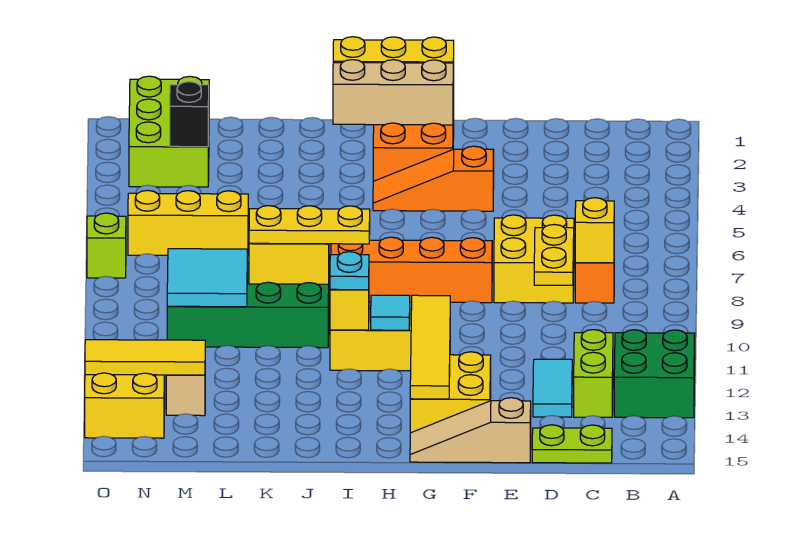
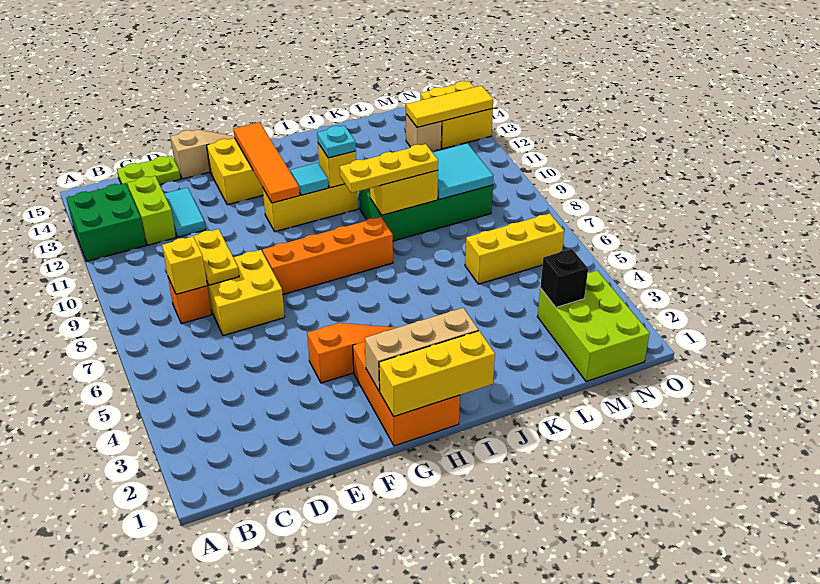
yellow 1x4 tile [410,295,450,399] -> orange 1x4 tile [234,122,300,203]
lime 1x1 brick [87,213,126,278] -> none

